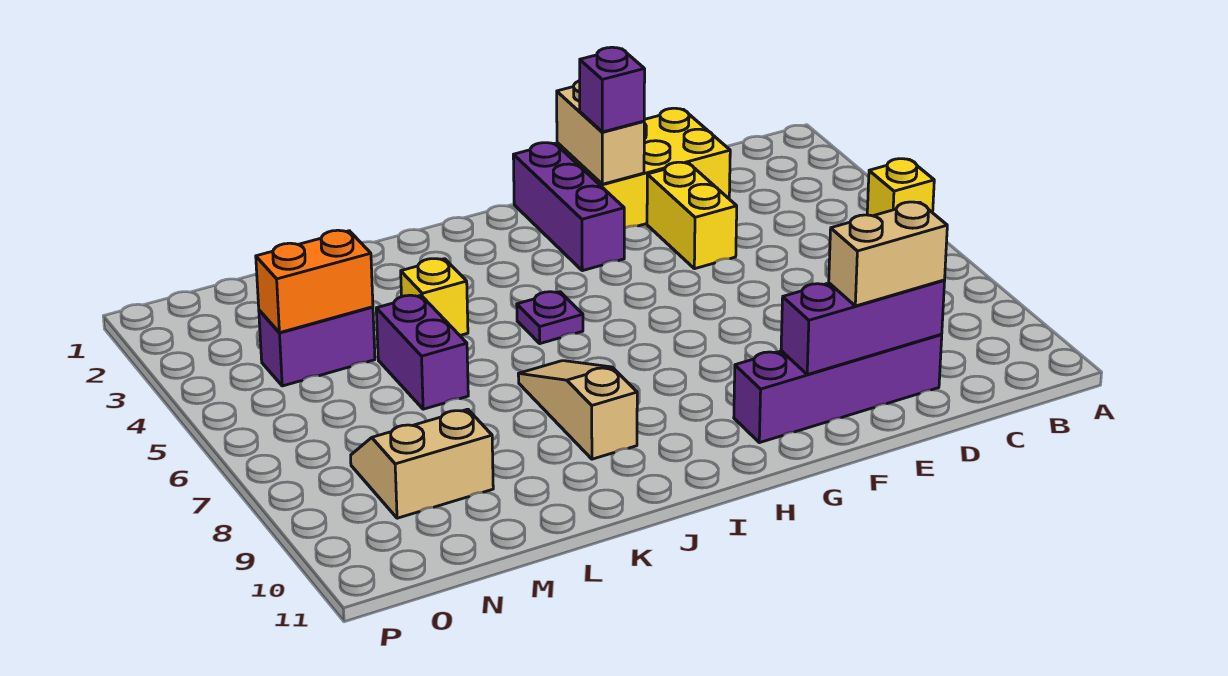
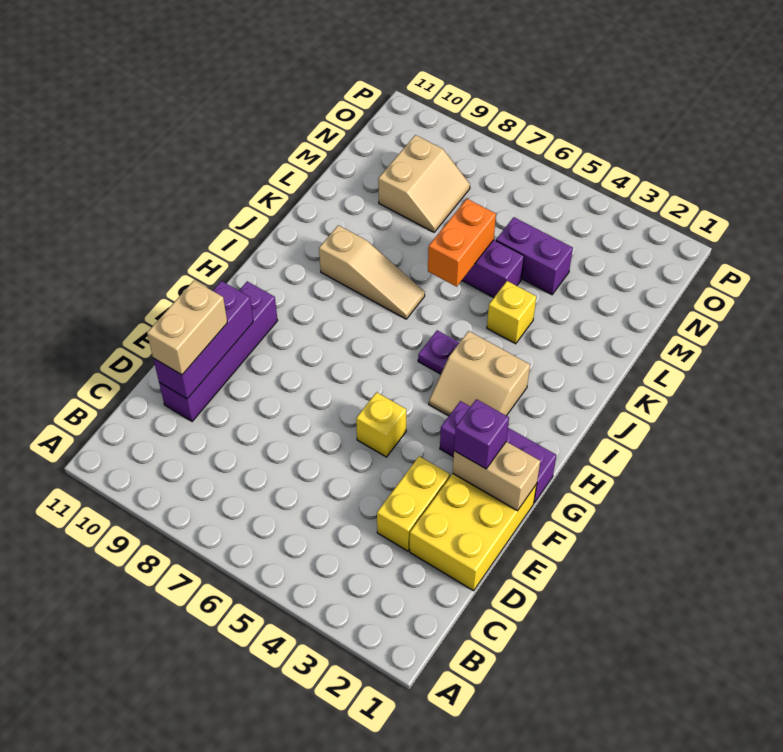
yellow 1x1 brick [867,159,934,216] -> yellow 1x1 brick moved to [356,392,406,457]
yellow 1x2 brick [647,162,737,269] -> yellow 1x2 brick turned to [377,456,450,551]
none -> tan 2x2 slope [429,331,530,416]
purple 1x2 brick [259,307,375,386] -> purple 1x2 brick turned to [496,217,573,295]
orange 1x2 brick [256,230,373,333] -> orange 1x2 brick moved to [428,199,496,287]

